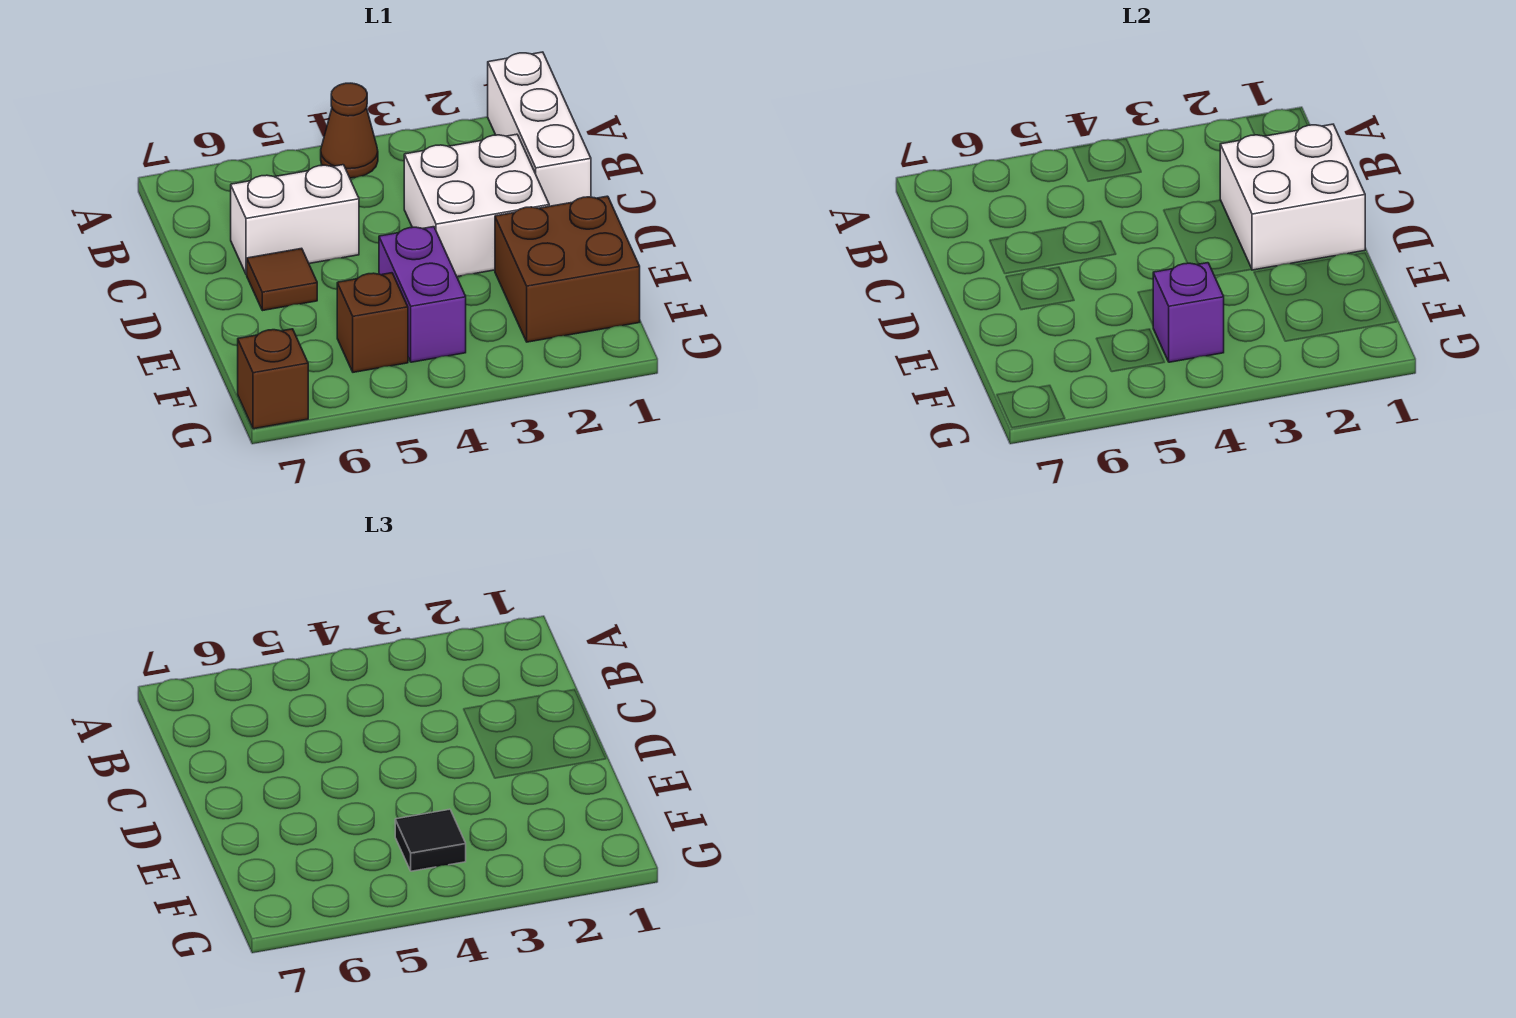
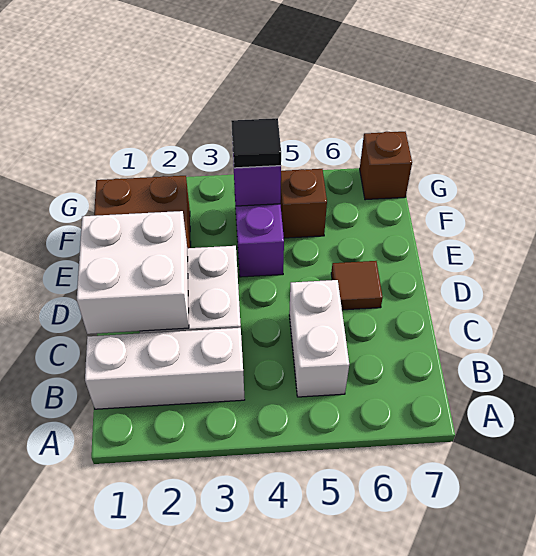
white 1x3 brick [488,52,591,206] -> white 1x3 brick turned to [85,328,245,409]
brown 1x1 cone [321,83,378,178] -> none
white 1x2 brick [231,165,359,274] -> white 1x2 brick turned to [289,280,349,397]

